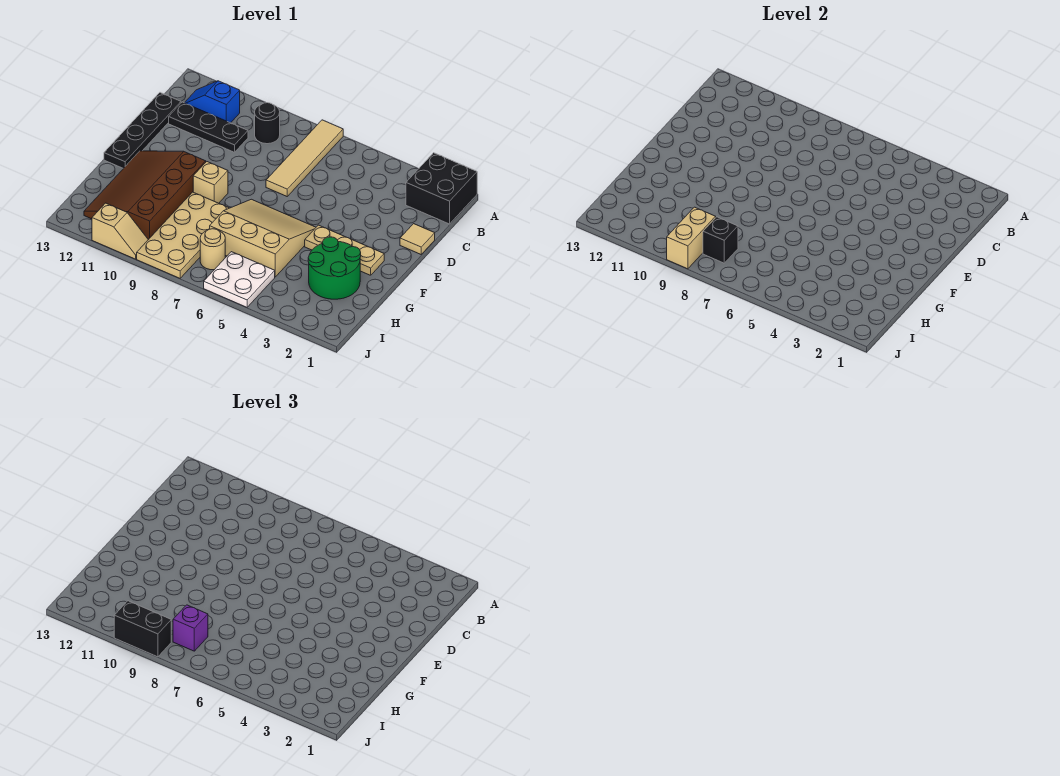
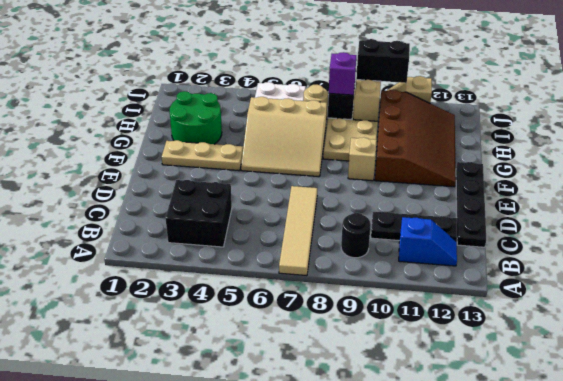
black 2x2 brick [406,153,477,224] -> black 2x2 brick moved to [166,180,232,247]
tan 1x1 tile [400,224,435,254] -> none

